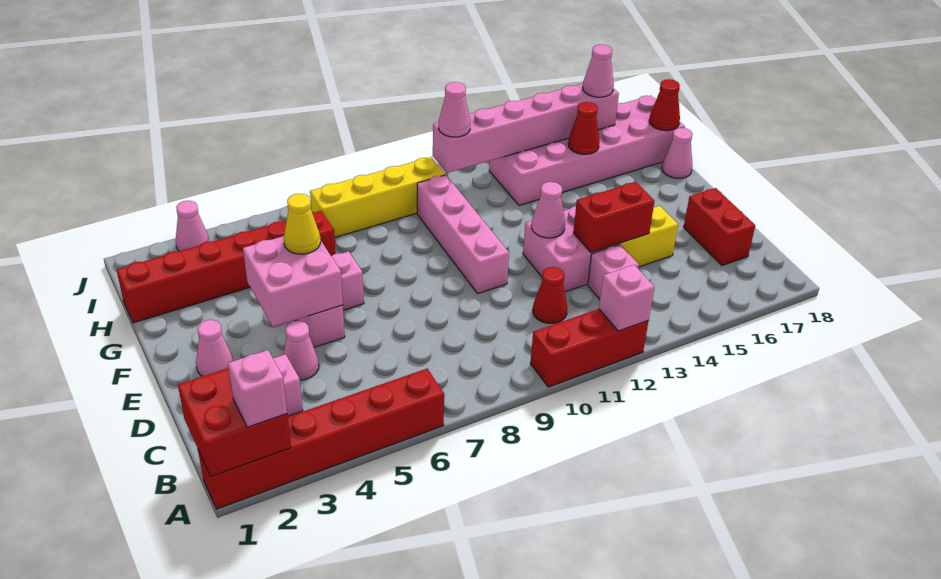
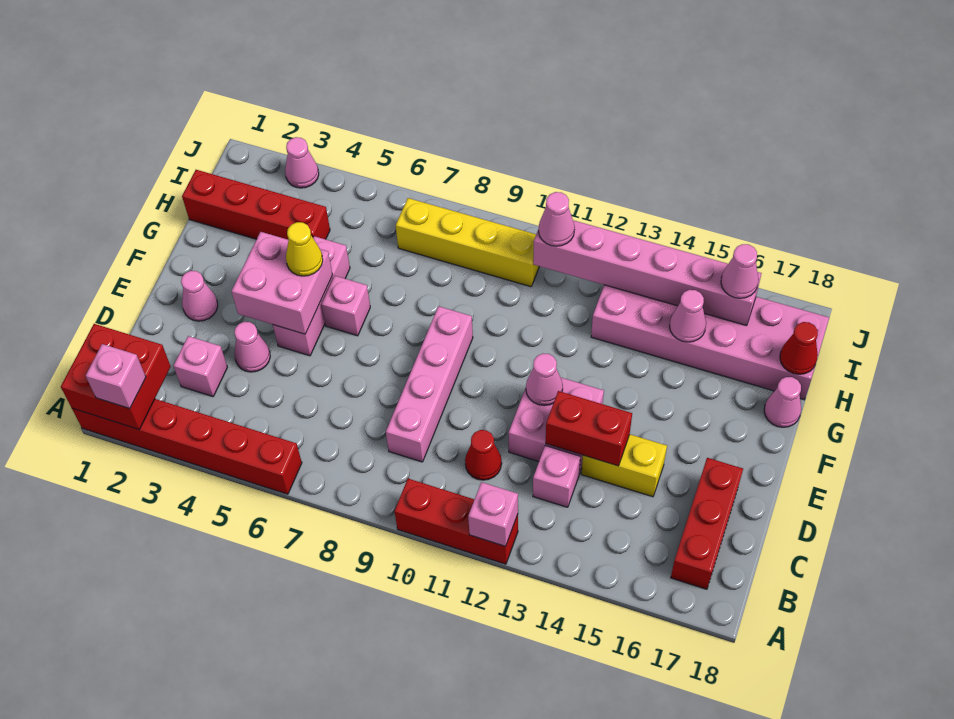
red 1x2 brick [684,188,755,265] -> red 1x3 brick [671,458,743,589]
pink 1x4 brick [417,175,509,293] -> pink 1x4 brick moved to [386,306,473,462]
red 1x6 brick [116,211,336,323] -> red 1x4 brick [182,170,330,239]
red 1x1 cone [568,102,599,154] -> pink 1x1 cone [670,290,706,342]

